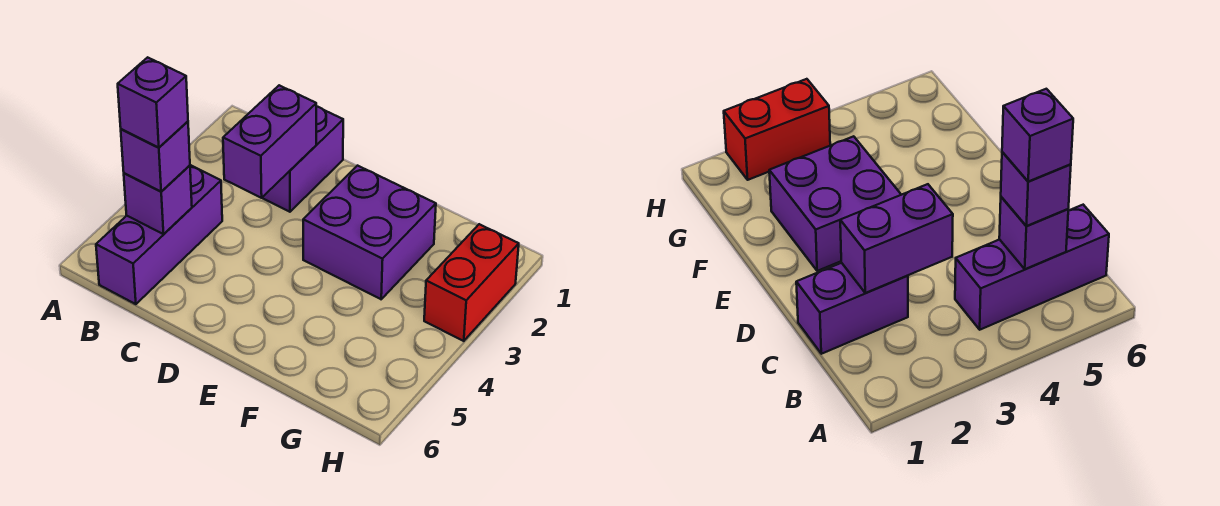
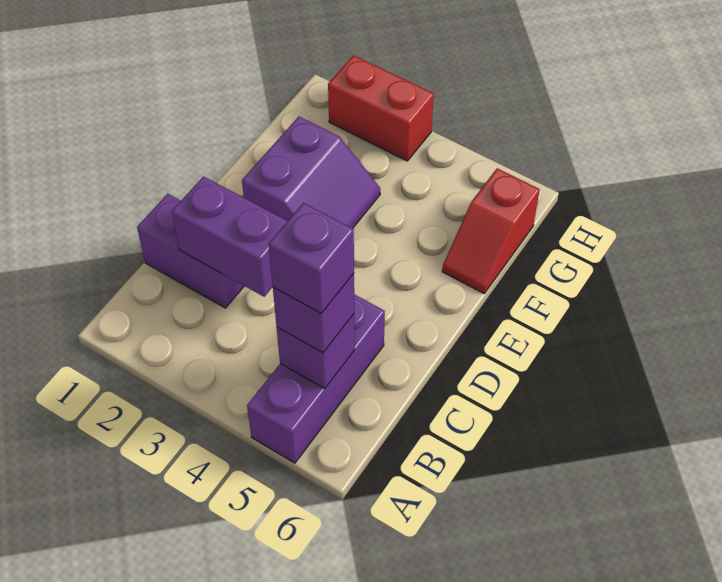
purple 1x3 brick [96,165,222,304] -> purple 1x3 brick turned to [247,294,385,463]
purple 2x2 brick [303,166,436,299] -> purple 2x2 slope [242,117,380,228]
none -> red 1x2 slope [442,168,540,293]

